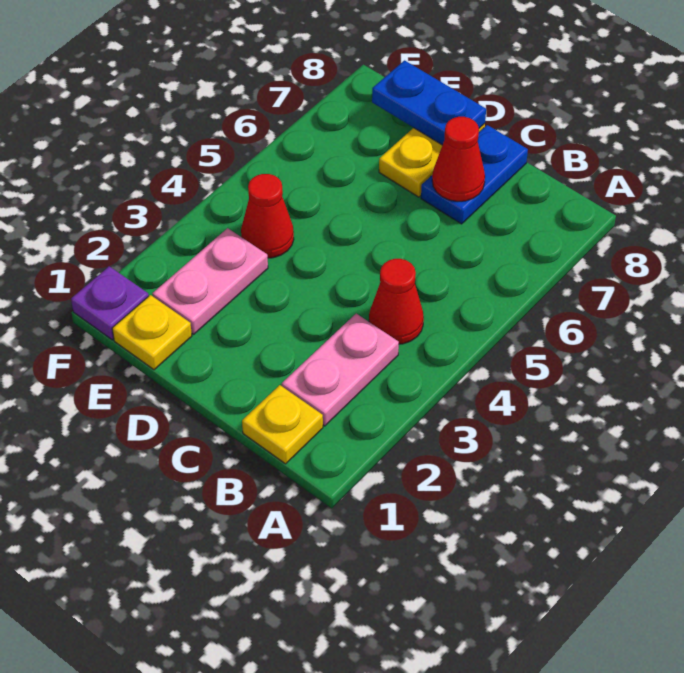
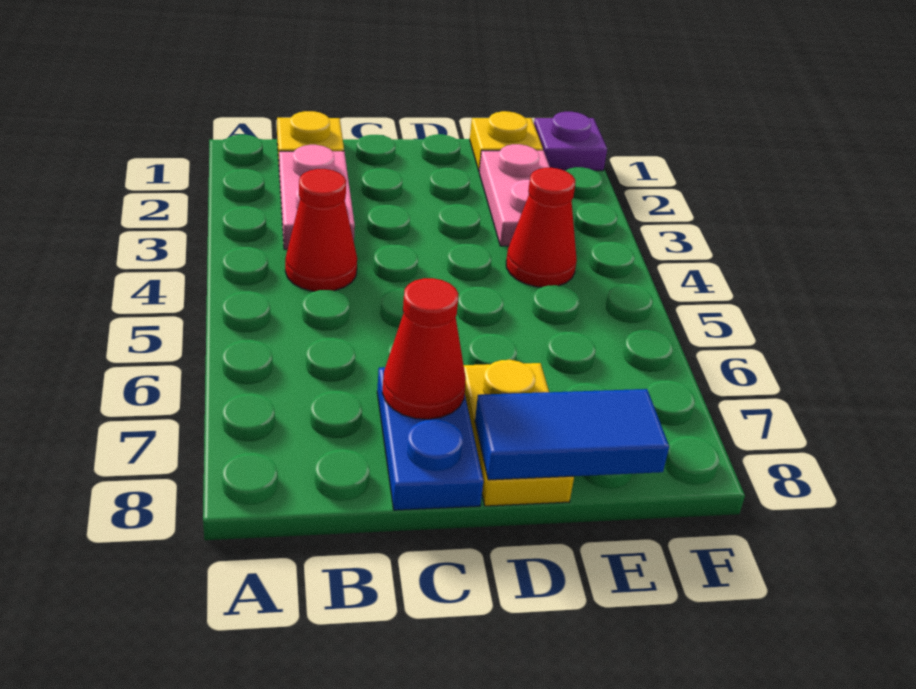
blue 1x2 plate [372,60,486,145] -> blue 1x2 tile [475,389,669,480]

